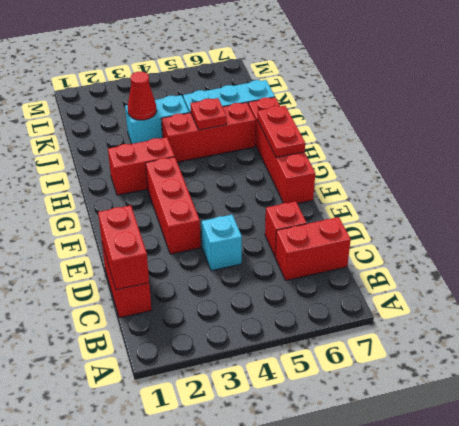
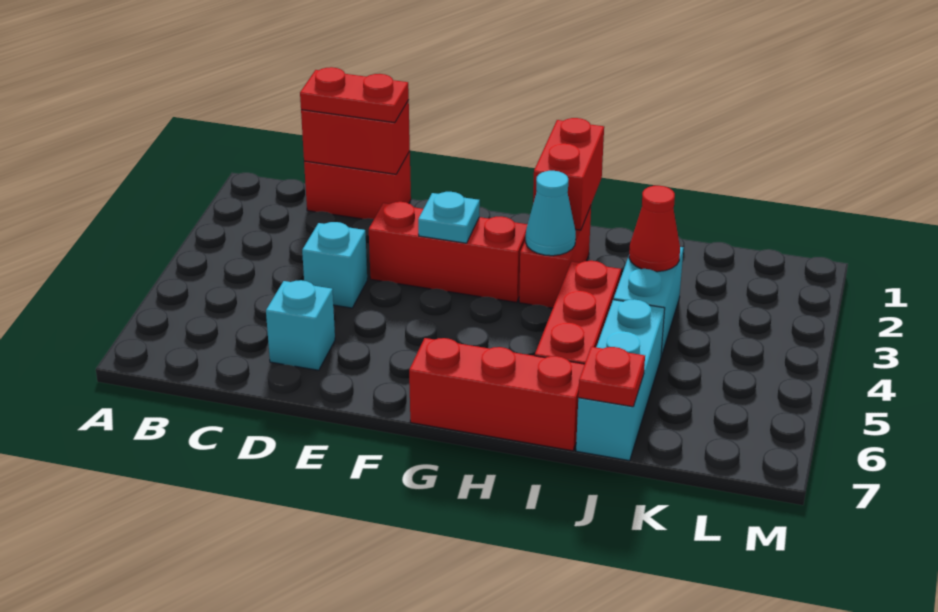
red 1x2 brick [275,217,351,280] -> red 1x2 brick moved to [533,118,604,230]
red 1x1 brick [265,201,307,256] -> cyan 1x1 brick [266,280,335,370]
none -> cyan 1x1 plate [418,192,480,243]
red 1x4 brick [248,97,315,203] -> red 1x3 brick [409,338,585,451]
red 1x2 plate [257,106,305,157] -> red 1x2 plate moved to [300,67,409,123]
none -> cyan 1x1 cone [526,171,576,256]
red 1x1 plate [190,98,226,130] -> red 1x1 plate moved to [578,347,645,407]

